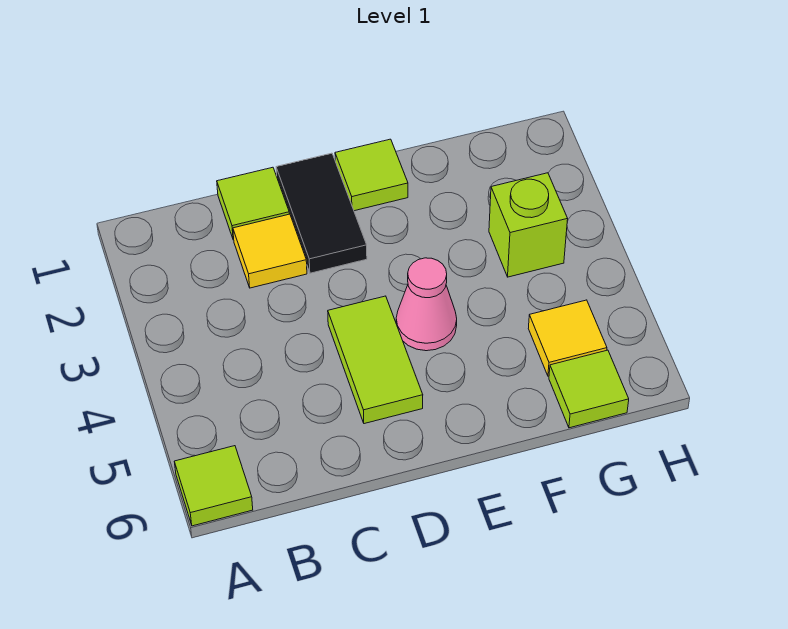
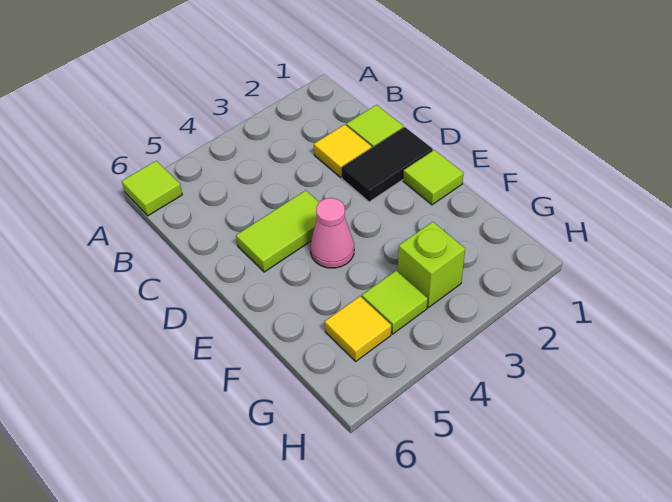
lime 1x1 tile [549,350,629,428] -> lime 1x1 tile moved to [362,271,428,334]

